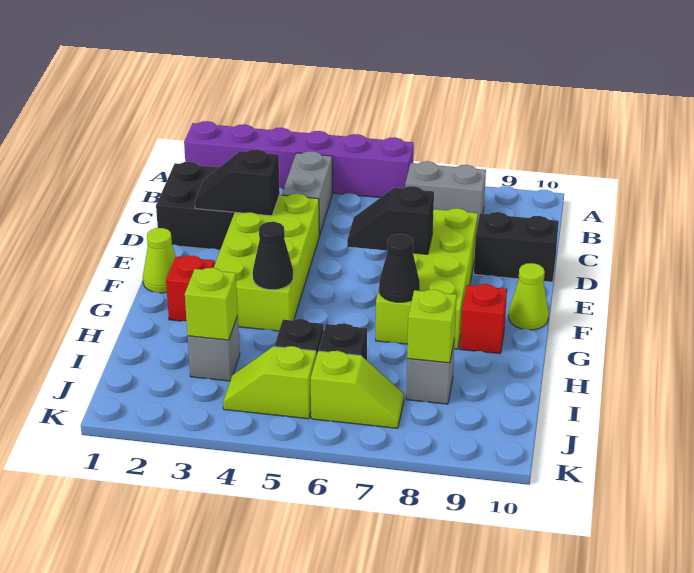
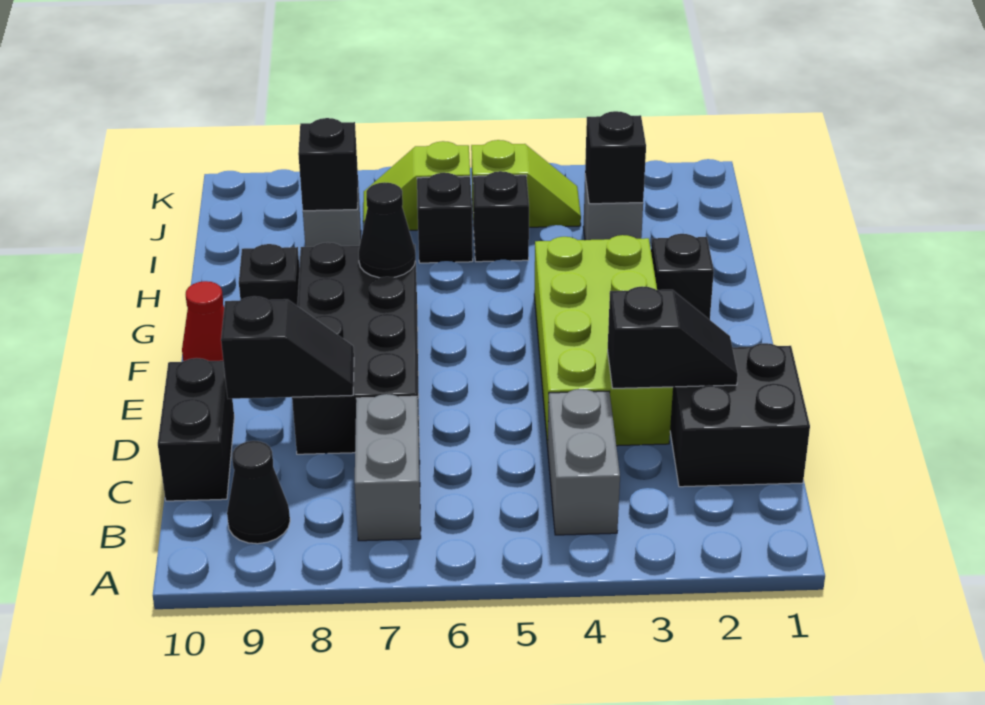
purple 1x6 brick [184,121,414,198] -> none
grey 1x2 brick [405,161,486,226] -> grey 1x2 brick turned to [355,394,421,541]
lime 2x4 brick [376,208,478,349] -> black 2x4 brick [292,242,419,454]
black 1x2 brick [474,212,559,282] -> black 1x2 brick turned to [158,358,234,501]
black 1x2 slope [347,186,434,254] -> black 1x2 slope moved to [221,296,354,399]
lime 1x1 cone [143,228,176,293] -> none
lime 1x1 cone [508,263,549,330] -> red 1x1 cone [182,281,224,361]
red 1x1 brick [166,256,215,321] -> black 1x1 brick [651,234,714,320]
black 1x1 cone [253,222,293,290] -> black 1x1 cone moved to [227,441,290,544]
red 1x1 brick [460,284,507,354] -> black 1x1 brick [239,244,299,306]
lime 1x1 brick [185,268,238,340] -> black 1x1 brick [585,111,646,204]
lime 1x1 brick [407,289,457,363] -> black 1x1 brick [298,118,358,211]

